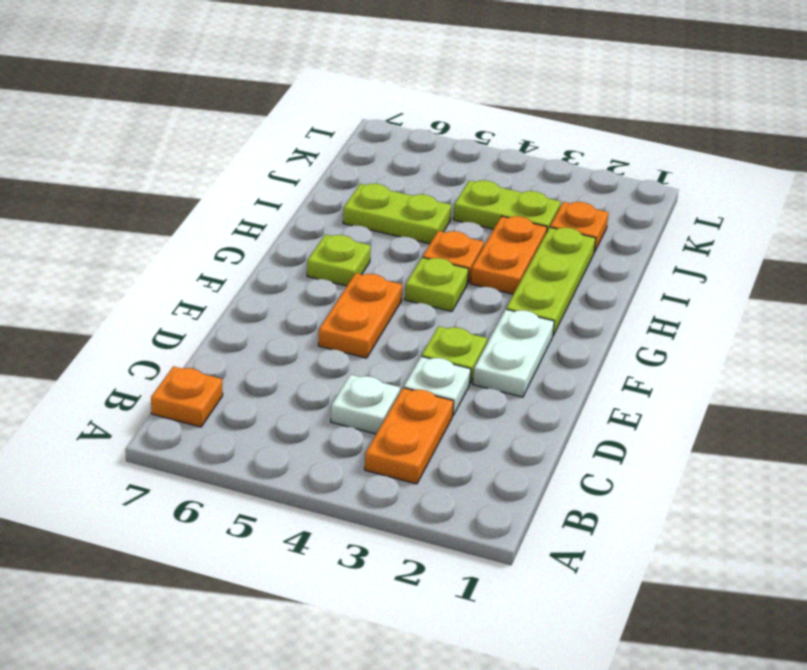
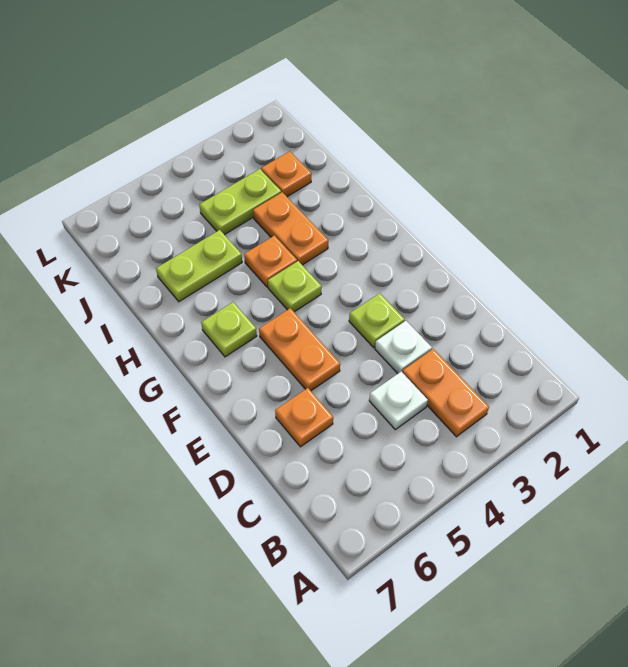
orange 1x1 plate [151,366,223,427] -> orange 1x1 plate moved to [275,388,333,447]
white 1x2 plate [473,309,554,397] -> none
lime 1x3 plate [506,227,596,335] -> none

